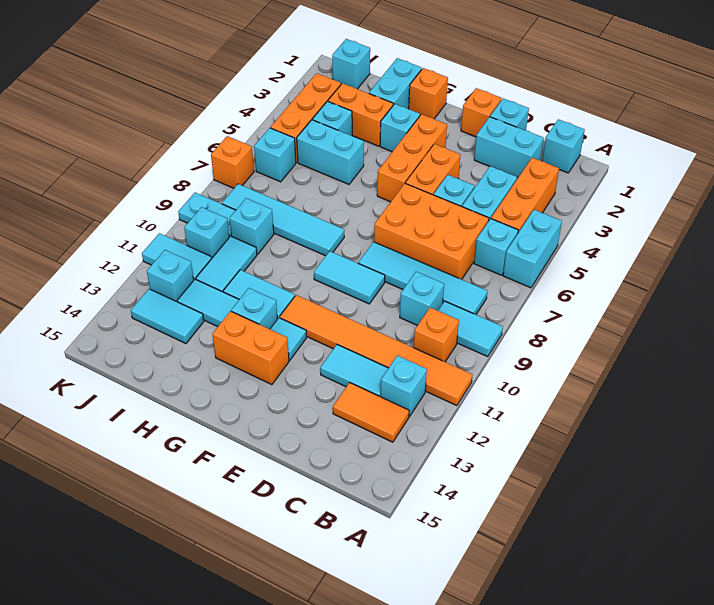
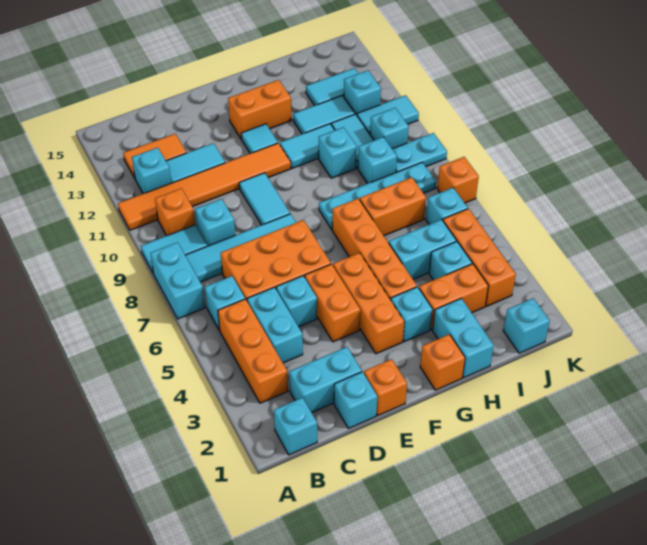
cyan 1x2 brick [503,210,562,288] -> cyan 1x2 brick moved to [150,242,205,319]
cyan 1x2 tile [314,251,385,304] -> cyan 1x2 tile turned to [239,173,290,225]
none -> orange 1x4 brick [332,198,417,300]
cyan 1x4 tile [222,184,344,256] -> cyan 1x4 plate [319,163,436,229]
cyan 1x1 brick [231,288,277,329] -> cyan 1x1 brick moved to [319,127,357,178]
none -> orange 1x2 brick [360,177,426,236]

